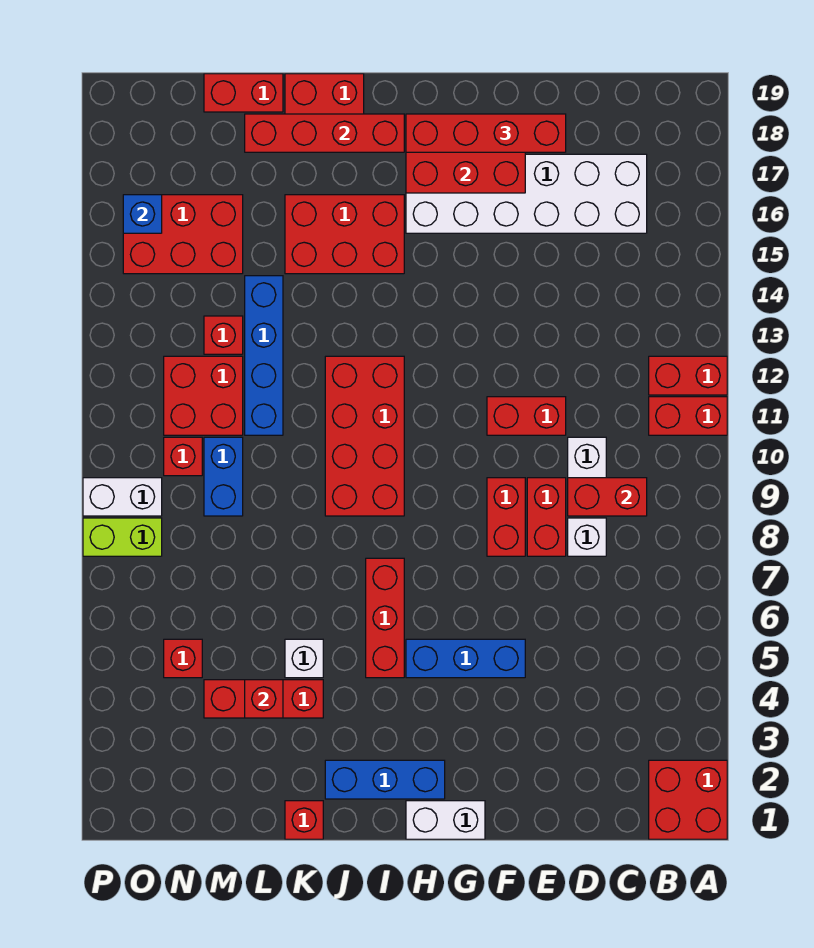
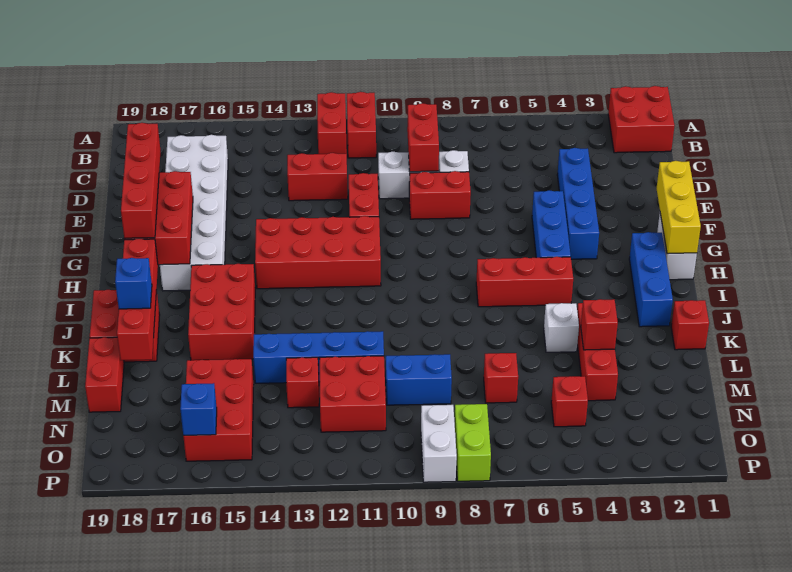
none -> blue 1x4 brick [557,148,599,259]
none -> yellow 1x3 brick [657,161,701,254]
red 1x2 brick [487,478,525,556] -> red 1x2 brick moved to [287,153,348,201]
red 2x4 brick [325,356,404,516] -> red 2x4 brick moved to [255,216,381,289]
none -> blue 1x1 brick [115,258,152,309]
red 1x1 brick [164,437,202,476] -> red 1x1 brick moved to [484,353,518,403]

